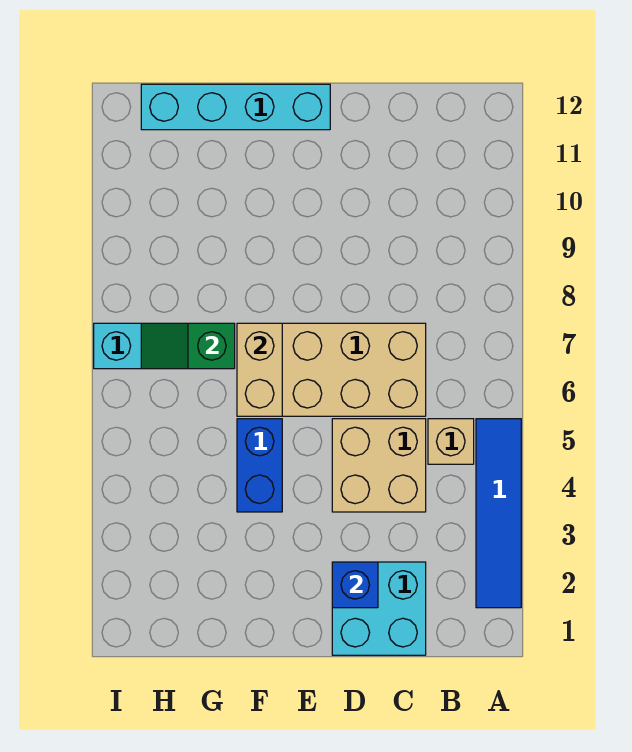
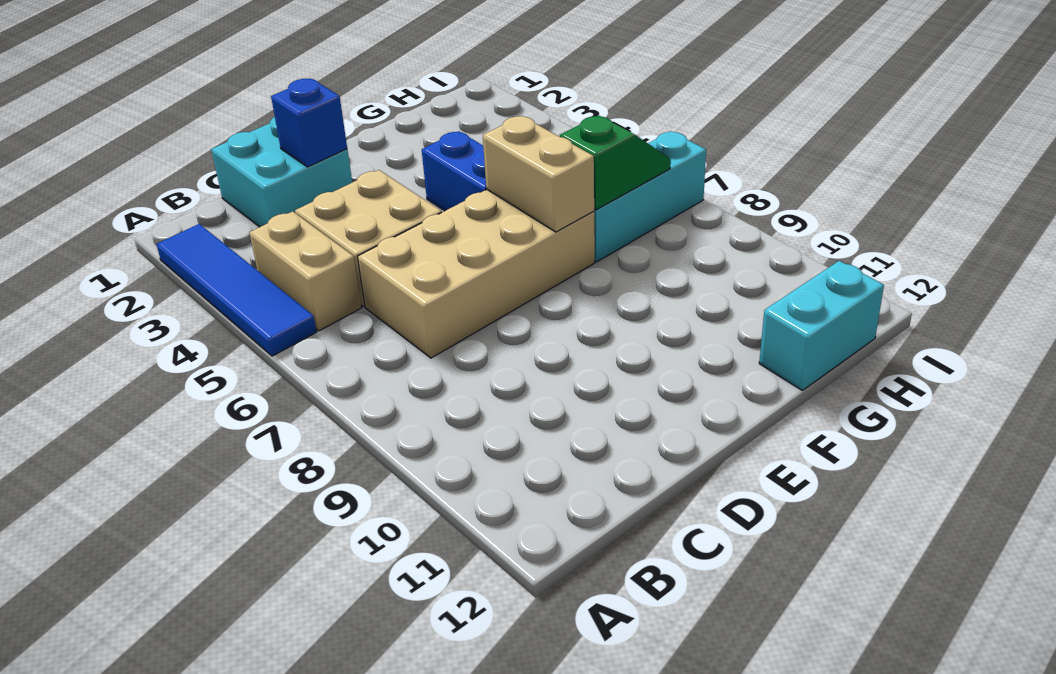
tan 1x1 brick [428,419,474,464] -> tan 1x2 brick [249,211,362,331]
cyan 1x4 brick [141,84,330,130] -> cyan 1x2 brick [759,261,884,390]

